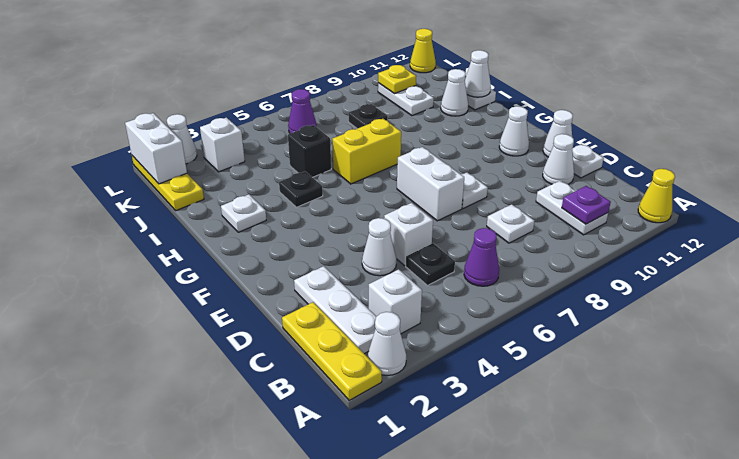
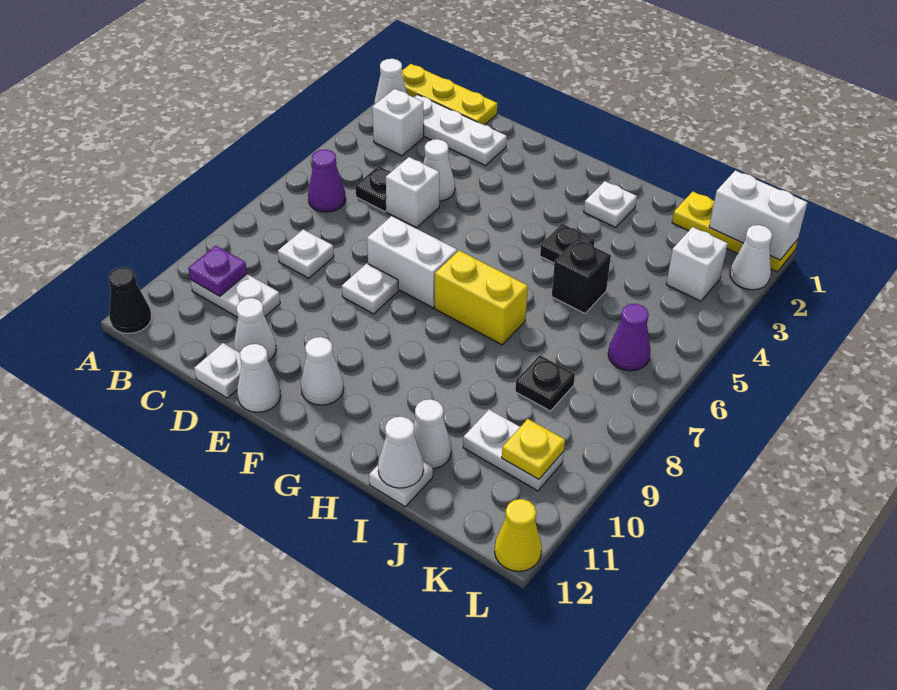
yellow 1x1 cone [638,169,675,223] -> black 1x1 cone [109,267,151,334]
yellow 1x2 brick [333,119,401,184] -> yellow 1x2 brick turned to [435,251,528,345]

